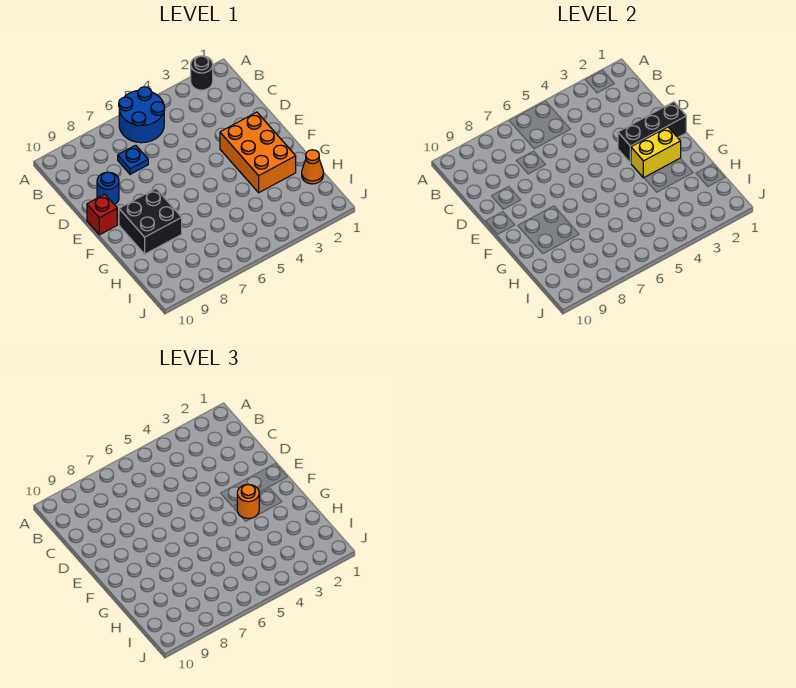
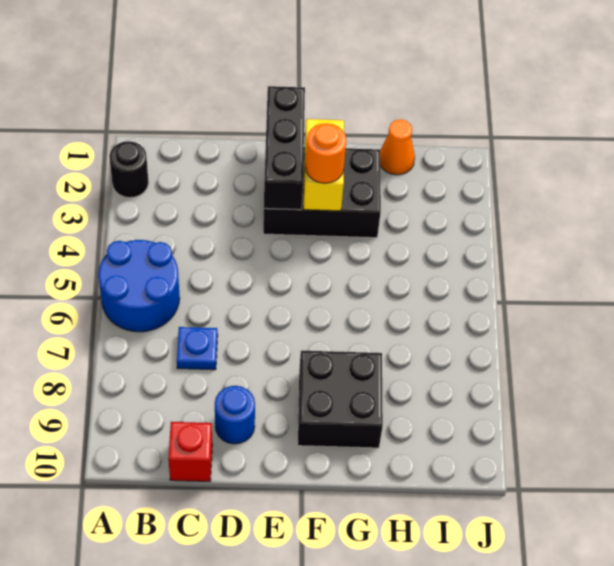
orange 2x3 brick [220,112,296,192] -> black 2x3 brick [263,147,381,238]
red 1x1 brick [87,194,117,235] -> red 1x1 brick moved to [168,422,212,481]

